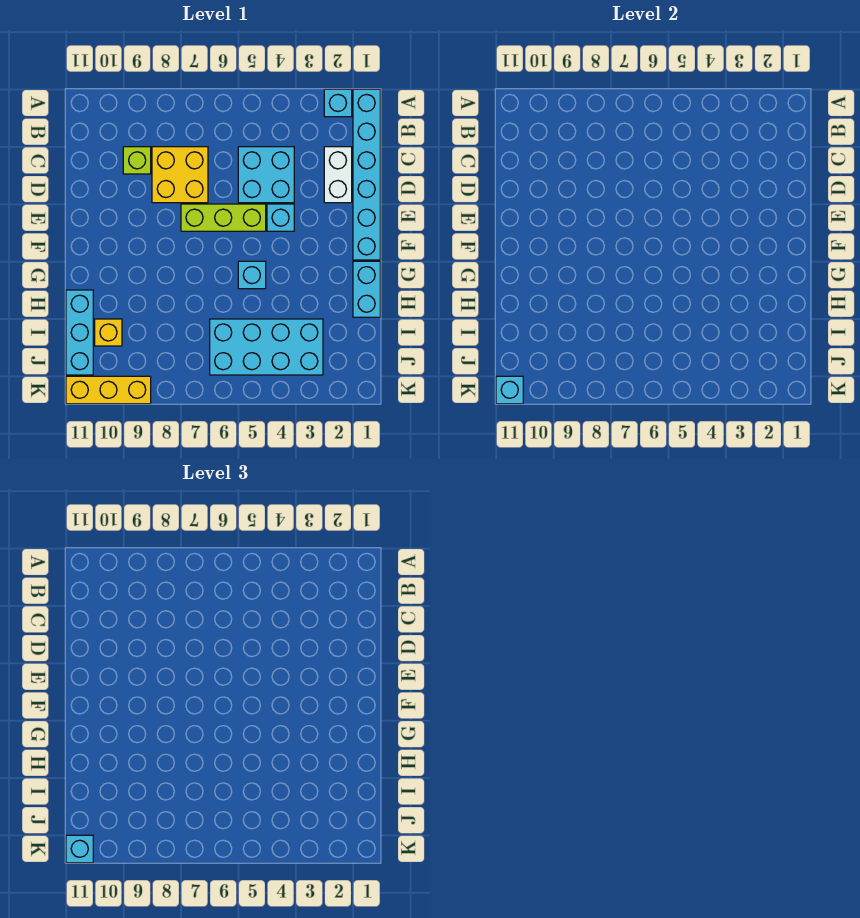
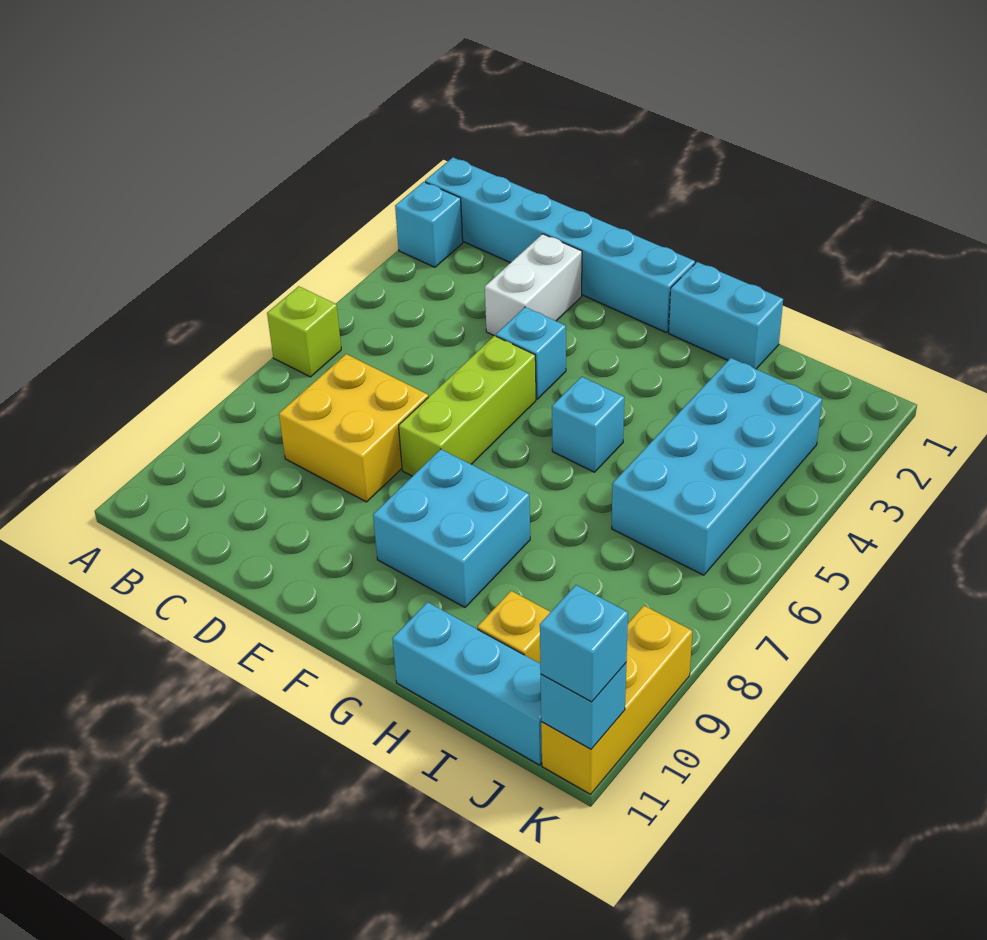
white 1x2 brick [324,147,352,203] -> white 1x2 brick turned to [485,234,582,336]
cyan 2x2 brick [238,147,294,203] -> cyan 2x2 brick moved to [373,449,530,607]
lime 1x1 brick [123,147,151,174] -> lime 1x1 brick moved to [267,286,341,377]

